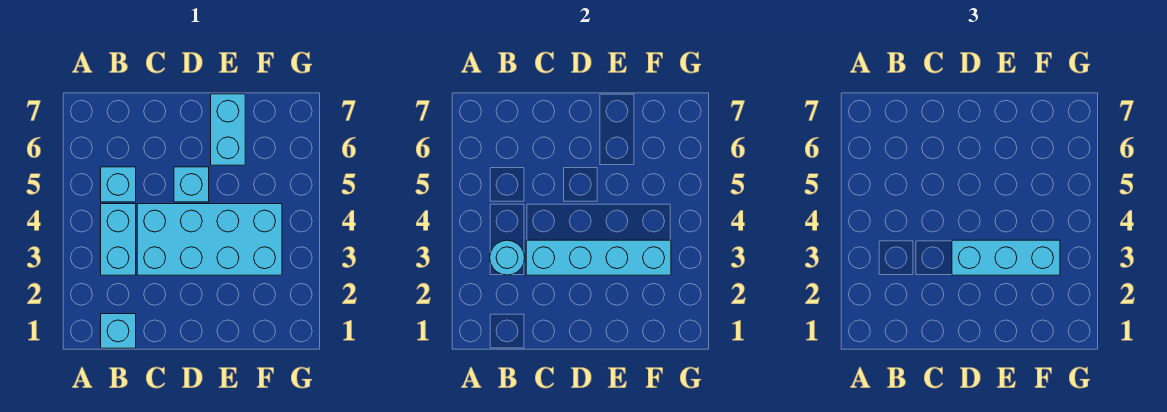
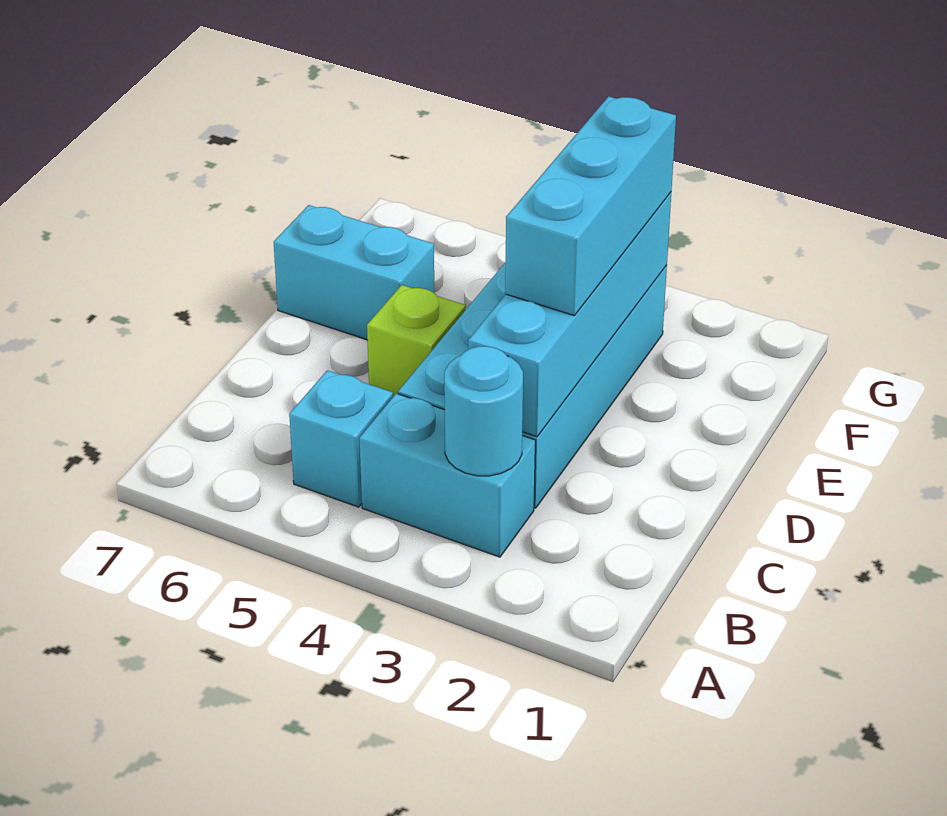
cyan 1x1 brick [101,314,136,348] -> none
cyan 1x1 brick [174,167,209,202] -> lime 1x1 brick [367,285,466,397]

